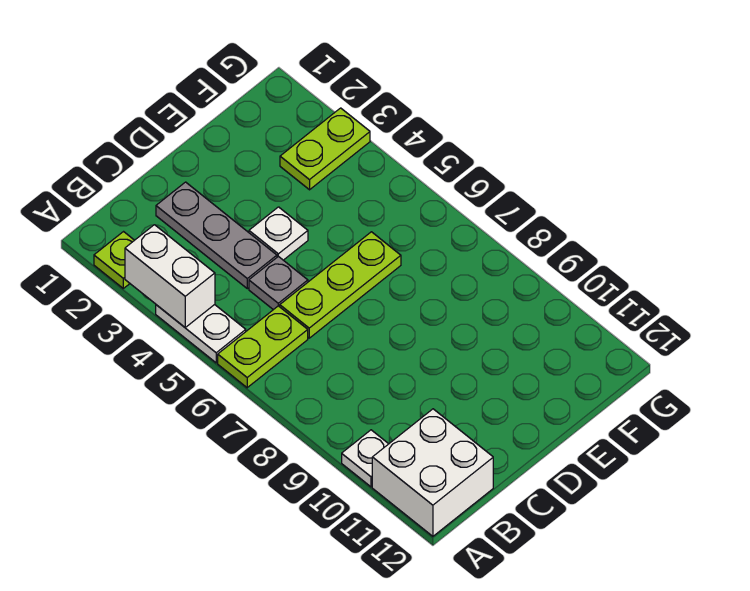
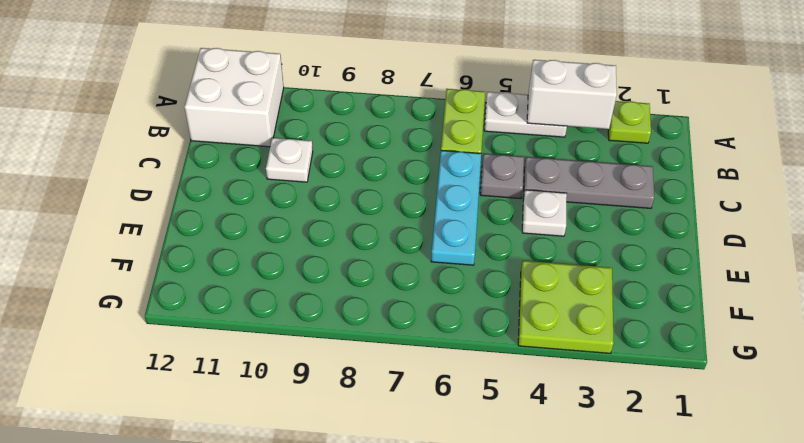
white 1x1 plate [342,430,388,487] -> white 1x1 plate moved to [266,138,313,182]
lime 1x3 plate [280,232,401,338] -> cyan 1x3 plate [431,150,481,265]
lime 1x2 plate [280,108,370,190] -> lime 2x2 plate [518,261,614,353]

